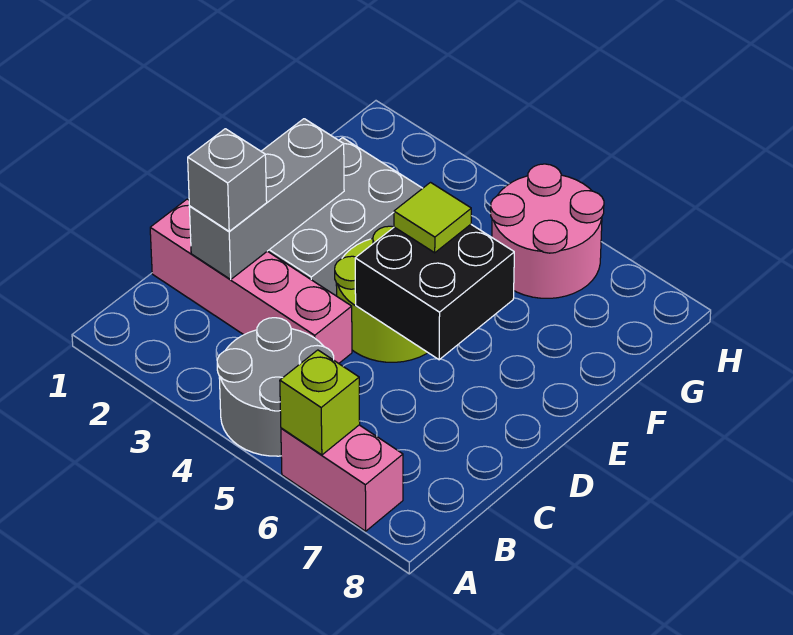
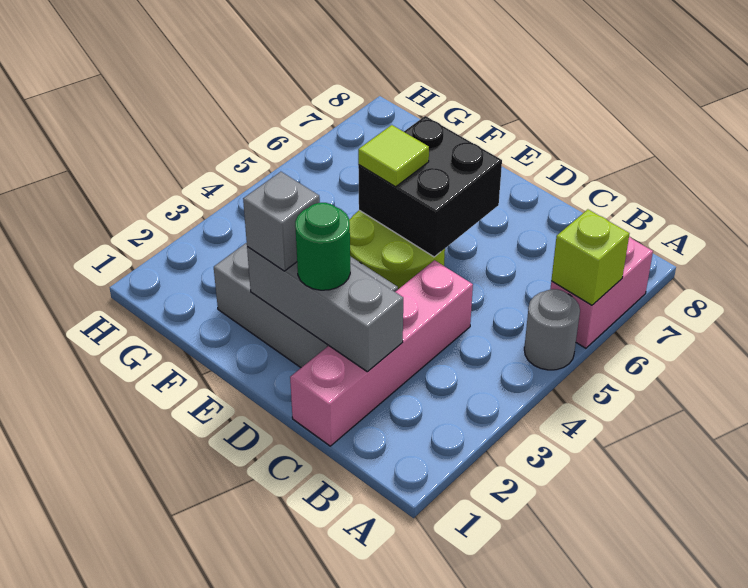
grey 2x2 round brick [217,318,334,456] -> grey 1x1 round brick [524,289,580,370]
grey 1x1 brick [188,129,267,231] -> grey 1x1 brick moved to [243,172,320,271]
none -> green 1x1 round brick [295,203,350,290]
pink 2x2 round brick [491,164,604,298] -> none

